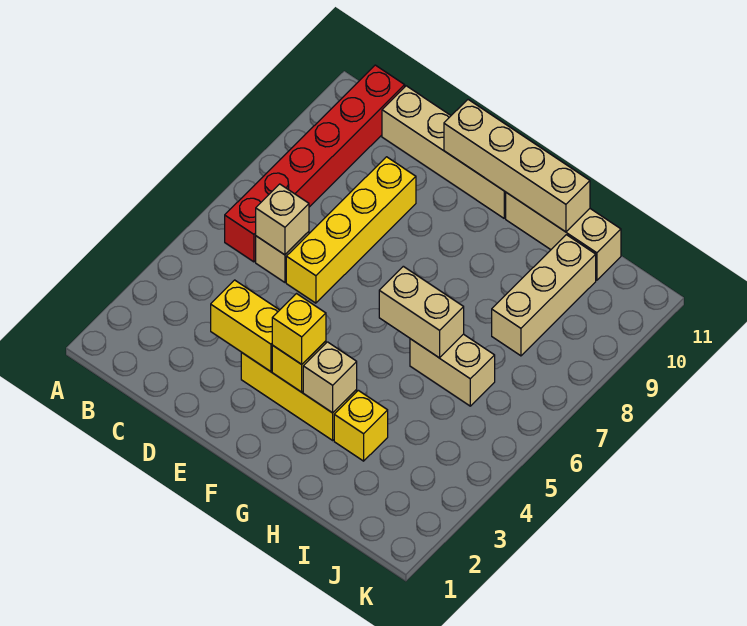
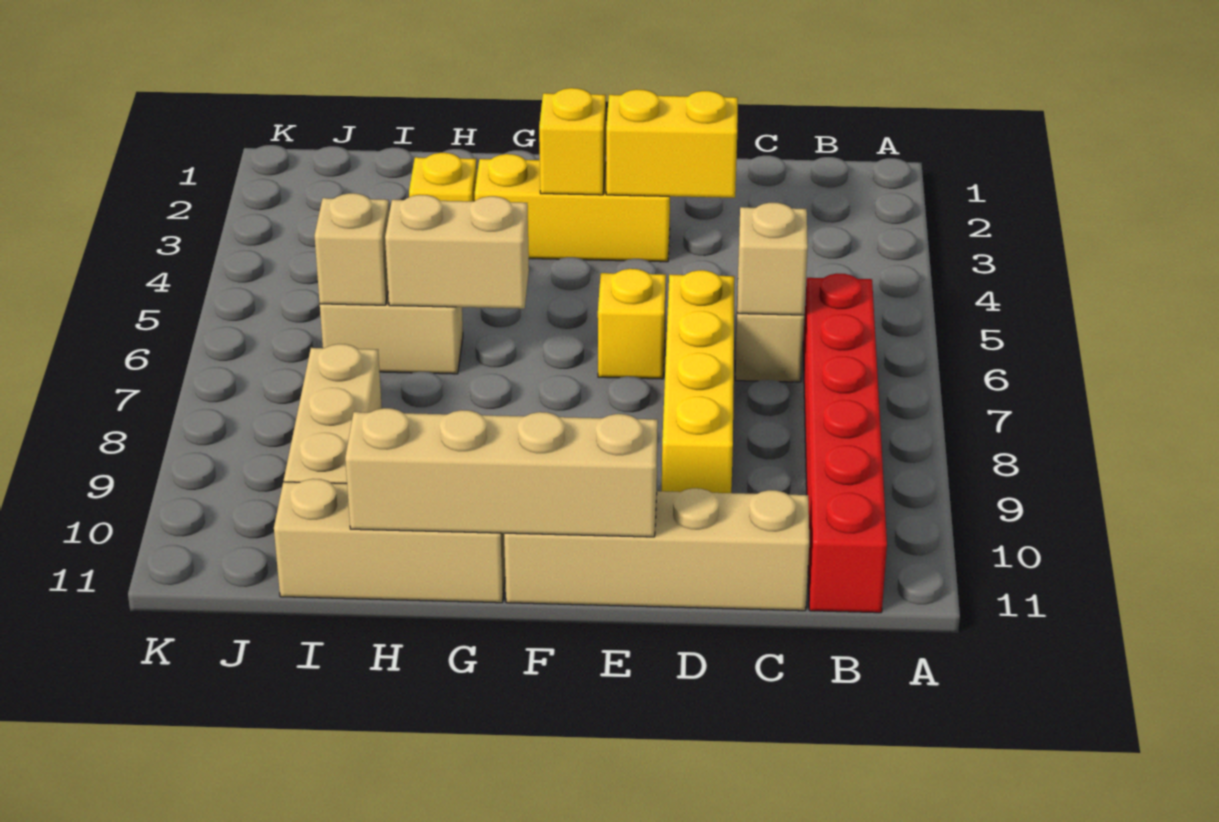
yellow 1x1 brick [272,294,326,364] -> yellow 1x1 brick moved to [598,269,666,379]
tan 1x1 brick [303,342,357,413] -> tan 1x1 brick moved to [314,193,389,305]

